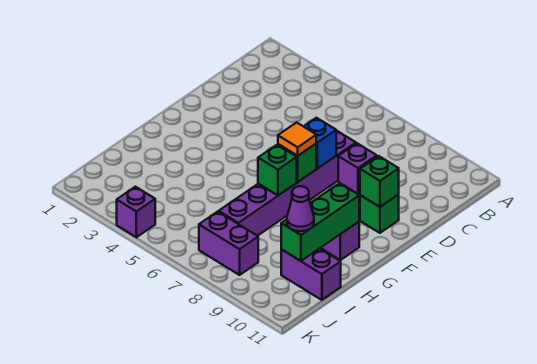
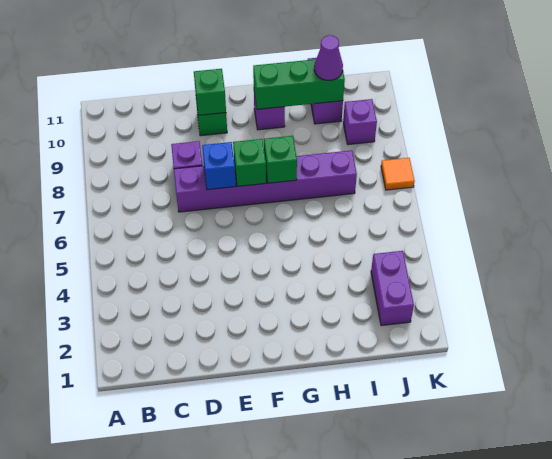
orange 1x1 tile [278,122,316,156] -> orange 1x1 tile moved to [381,158,415,190]
purple 1x2 brick [199,212,258,275] -> purple 1x2 brick moved to [371,251,414,326]
purple 1x1 brick [117,187,155,237] -> purple 1x1 brick moved to [343,99,377,145]

